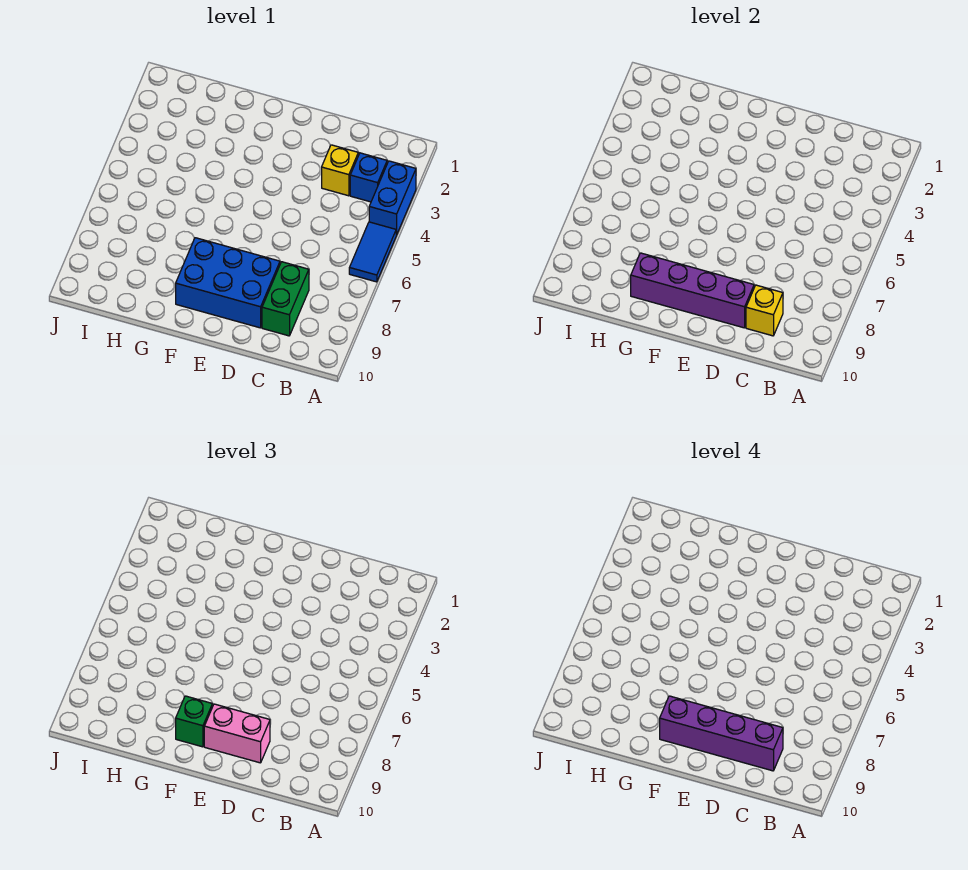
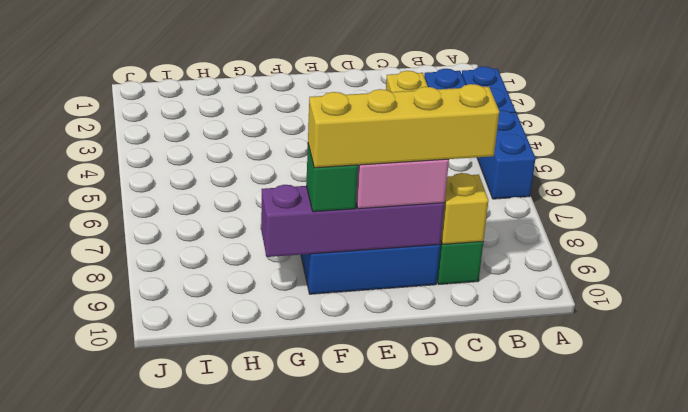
blue 1x2 tile [349,222,396,282] -> blue 1x2 brick [477,110,535,199]
purple 1x4 brick [660,696,783,771] -> yellow 1x4 brick [308,84,499,168]

